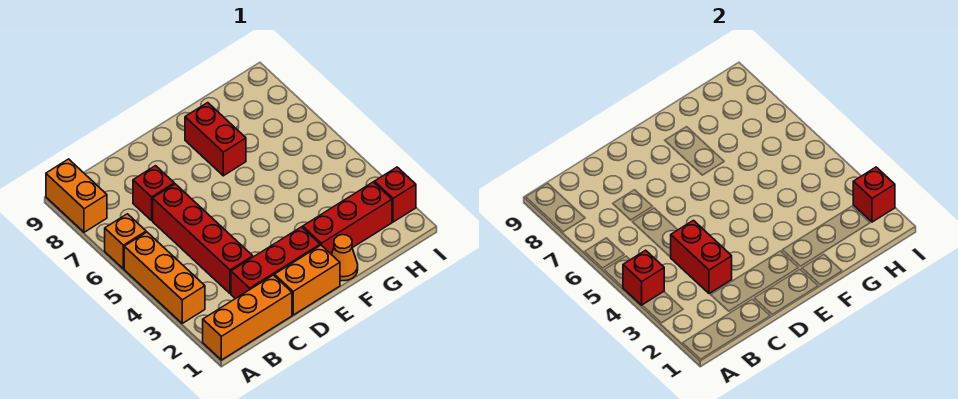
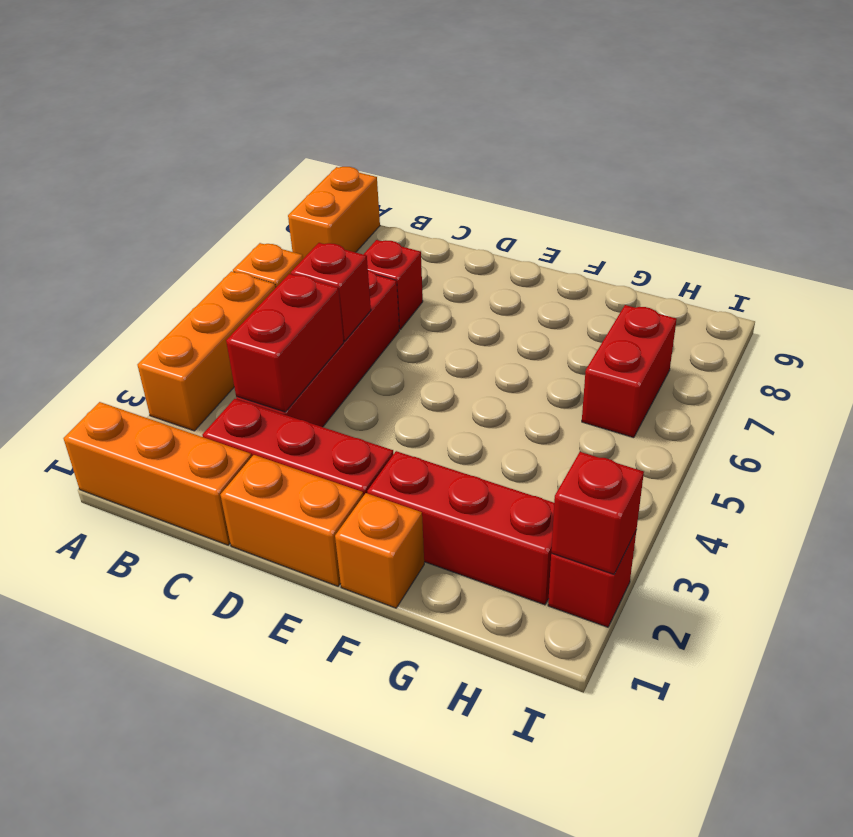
red 1x1 brick [623,250,664,305] -> red 1x1 brick moved to [291,243,371,341]
orange 1x1 cone [332,235,358,281] -> orange 1x1 brick [335,493,424,608]
red 1x2 brick [185,103,246,176] -> red 1x2 brick moved to [582,305,677,438]

